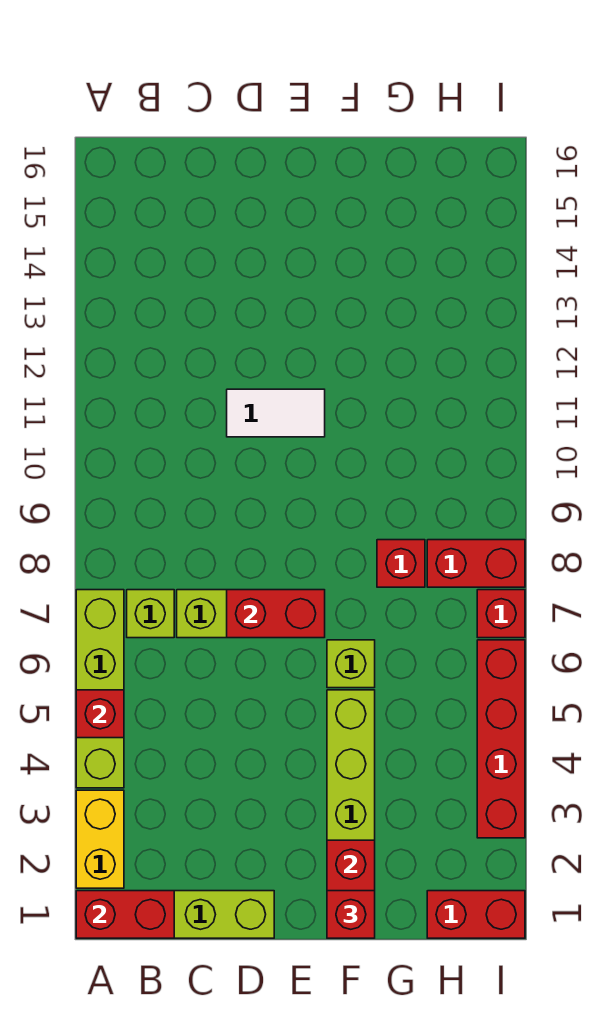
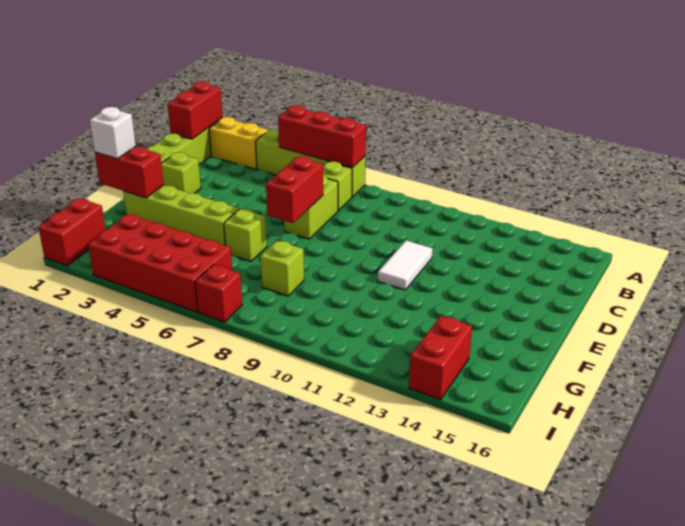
red 1x1 brick [76,690,124,738] -> red 1x3 brick [278,105,366,167]
none -> lime 1x1 brick [161,152,201,193]
red 1x1 brick [327,891,375,938] -> white 1x1 brick [90,107,136,159]
red 1x1 brick [377,540,425,587] -> lime 1x1 brick [260,241,304,296]
red 1x2 brick [427,540,525,587] -> red 1x2 brick moved to [409,316,472,400]
red 1x4 brick [477,640,525,838] -> red 2x4 brick [88,214,232,312]

